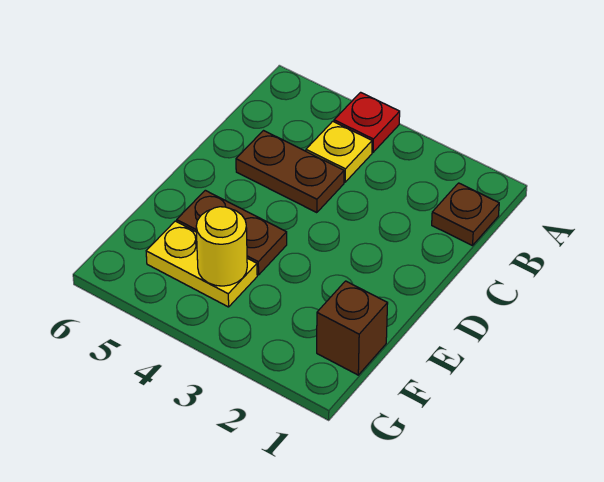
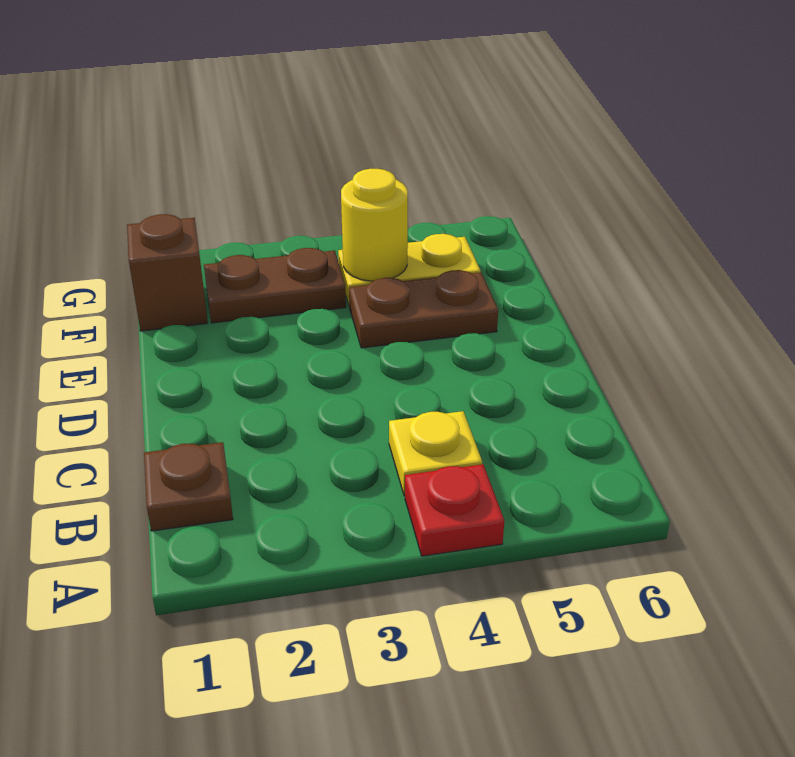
brown 1x2 plate [236,131,344,213] -> brown 1x2 plate moved to [204,248,346,323]

